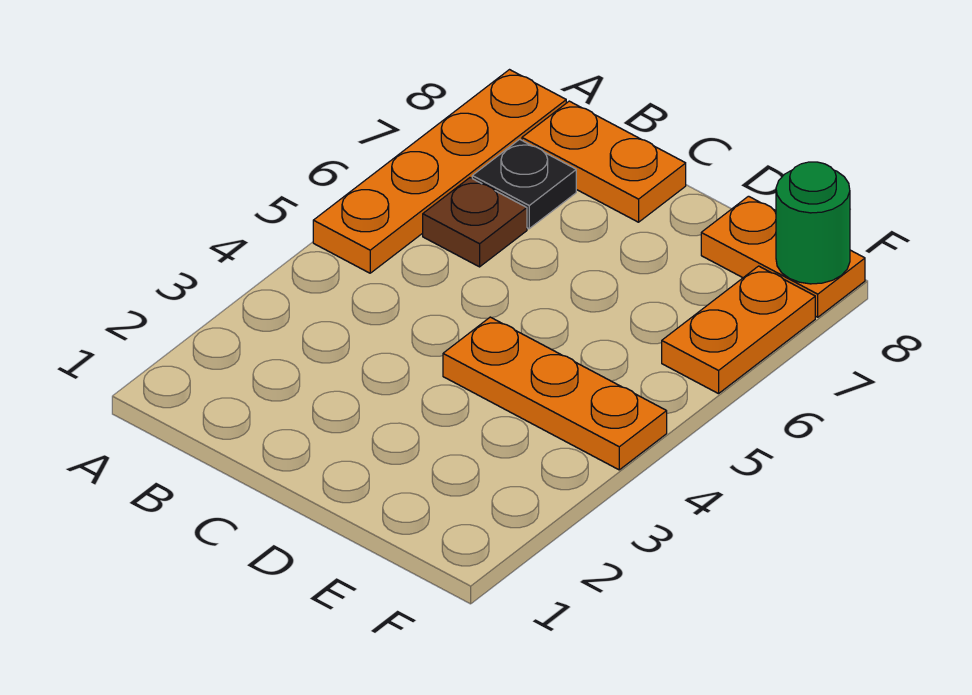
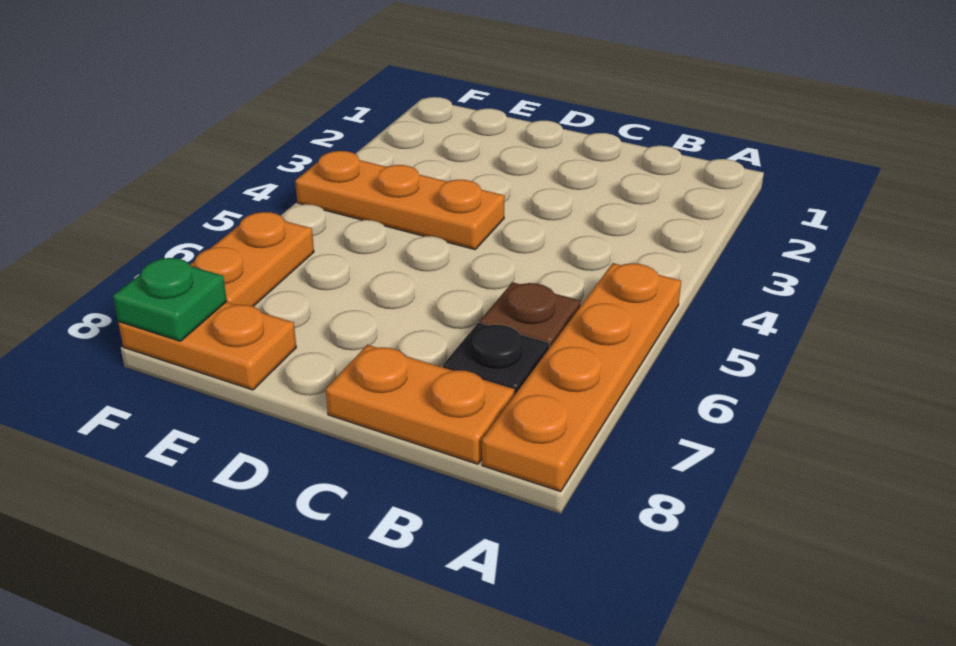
green 1x1 round brick [776,162,850,284] -> green 1x1 plate [113,258,227,341]

